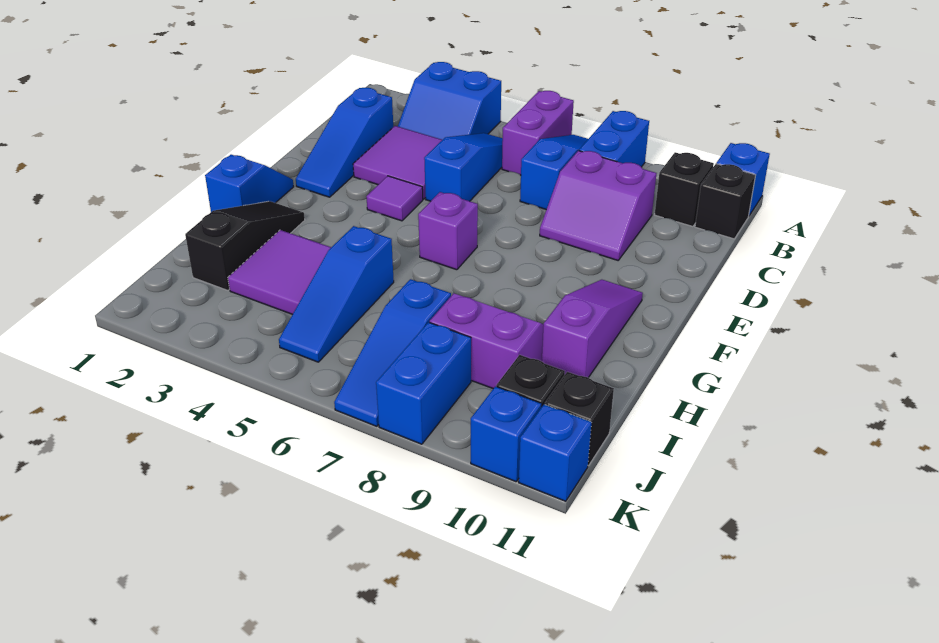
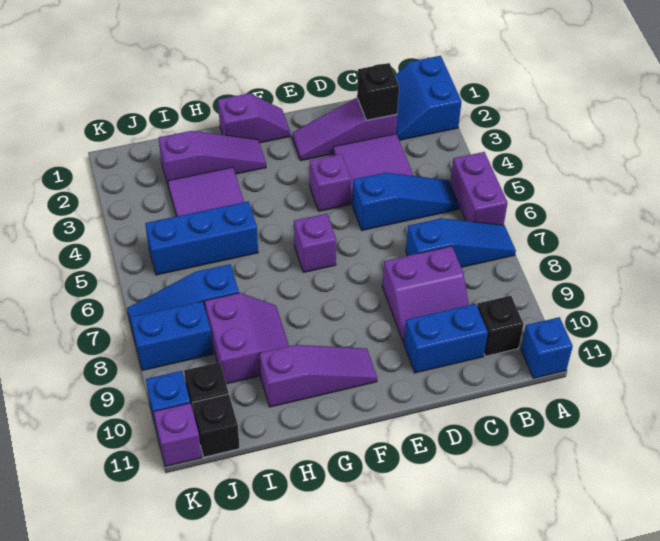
blue 2x2 slope [398,62,501,140] -> blue 2x2 slope moved to [395,56,462,140]
purple 1x2 brick [502,91,574,175] -> purple 1x2 brick turned to [450,152,507,225]
blue 1x2 brick [579,111,649,167] -> blue 1x2 brick moved to [404,304,488,373]
black 1x1 brick [695,164,755,239] -> black 1x1 brick moved to [357,63,399,120]
blue 1x3 slope [296,87,393,197] -> purple 1x3 slope [292,98,397,161]
purple 2x2 slope [540,151,656,260] -> purple 2x2 slope turned to [382,246,469,343]
purple 1x1 tile [366,176,423,221] -> purple 1x1 brick [310,154,351,211]
blue 1x2 slope [205,155,294,212] -> purple 1x2 slope [218,93,290,143]
black 1x3 slope [185,201,305,290] -> purple 1x3 slope [159,131,266,188]
blue 1x3 slope [279,226,394,362] -> blue 1x3 brick [145,201,258,275]
blue 1x1 brick [519,405,591,501] -> purple 1x1 brick [154,403,202,466]

